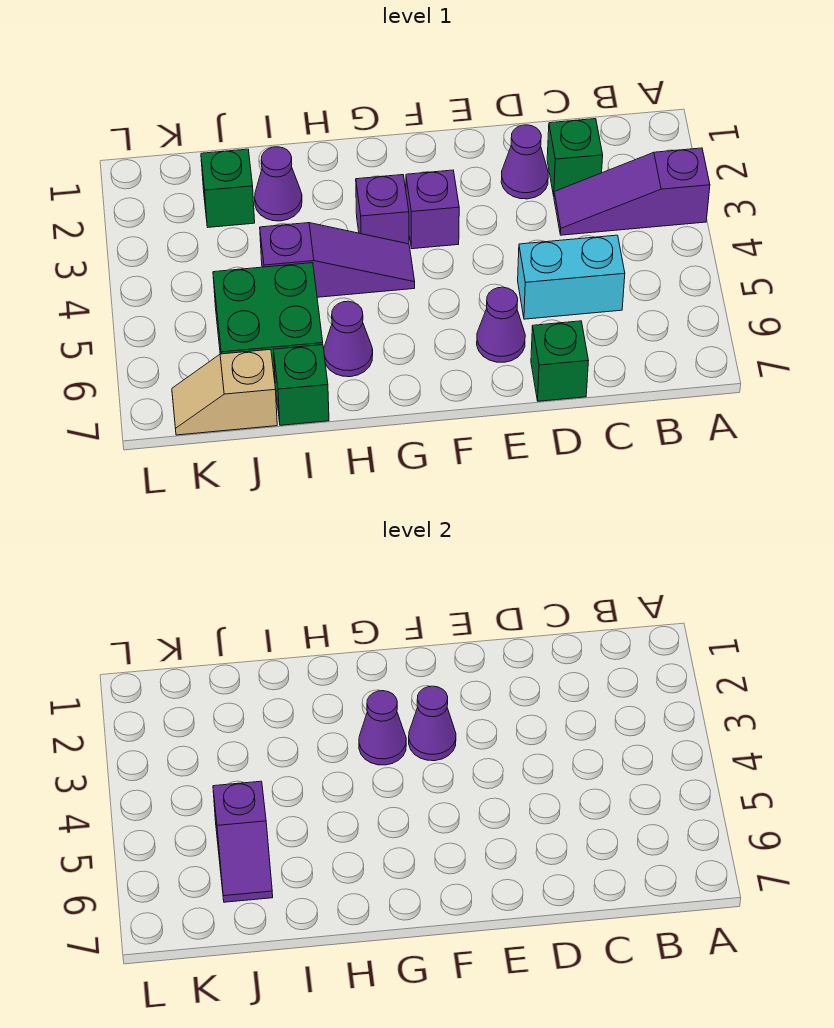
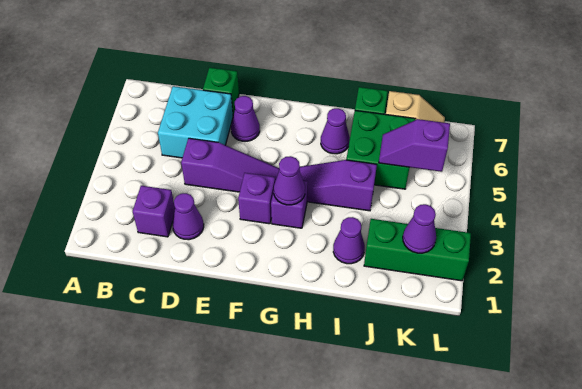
purple 1x3 slope [554,148,710,235] -> purple 1x3 slope moved to [181,138,279,192]
green 1x1 brick [547,119,603,196] -> purple 1x1 brick [133,186,175,237]
cyan 1x2 brick [518,235,625,319] -> cyan 2x2 brick [158,86,233,158]
purple 1x1 cone [409,686,456,761] -> purple 1x1 cone moved to [403,204,436,253]
green 1x1 brick [201,149,255,227] -> green 1x3 brick [364,219,471,281]
purple 1x2 slope [213,781,273,902] -> purple 1x2 slope turned to [379,119,450,172]

